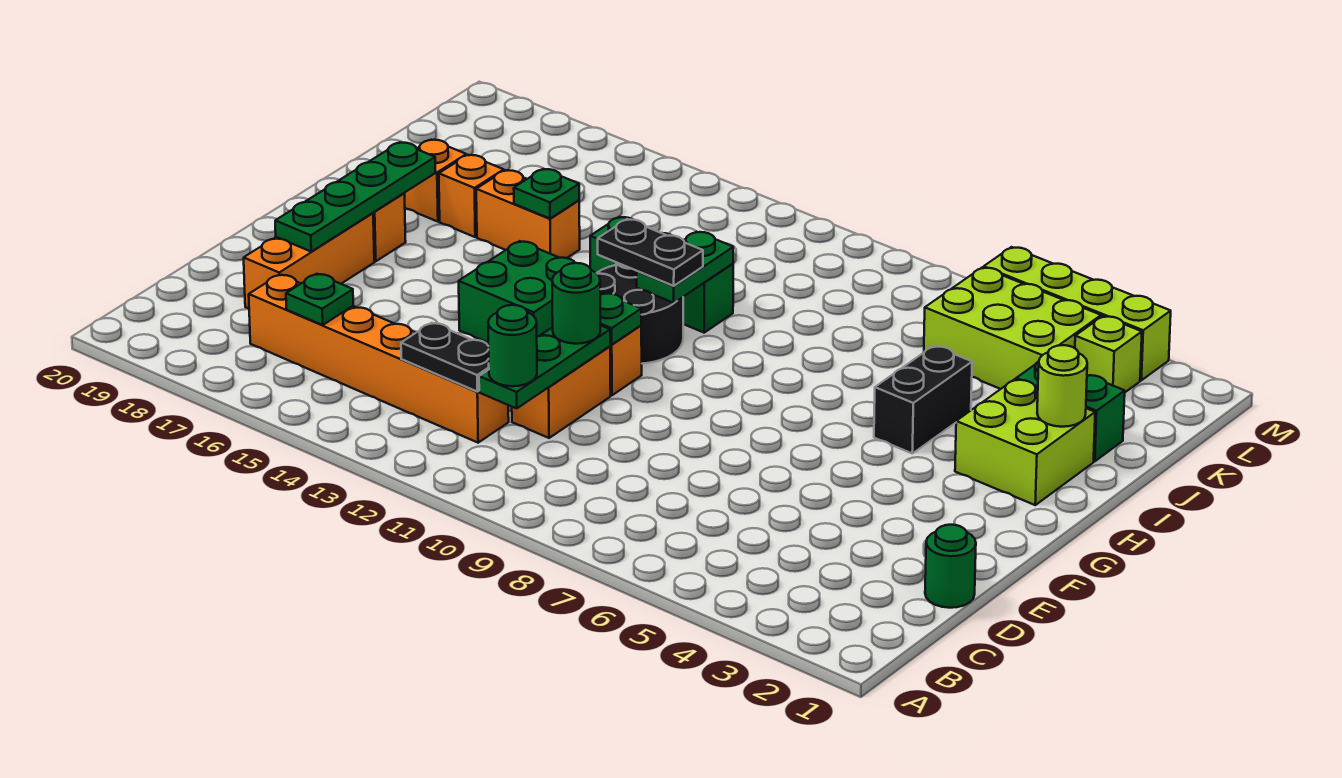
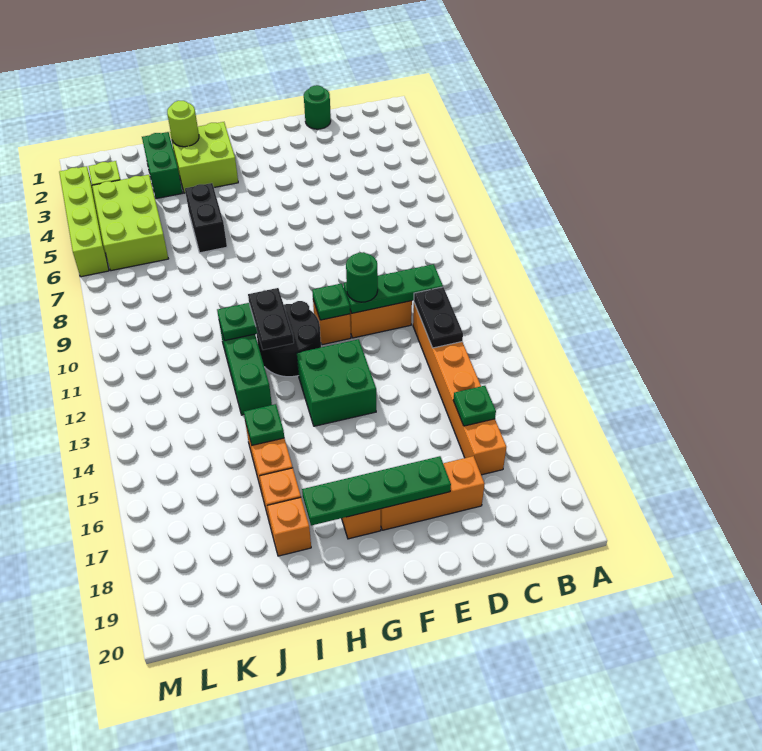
green 1x1 round brick [488,305,537,386] -> none
black 1x2 brick [874,346,972,453] -> black 1x2 brick turned to [185,183,227,253]

